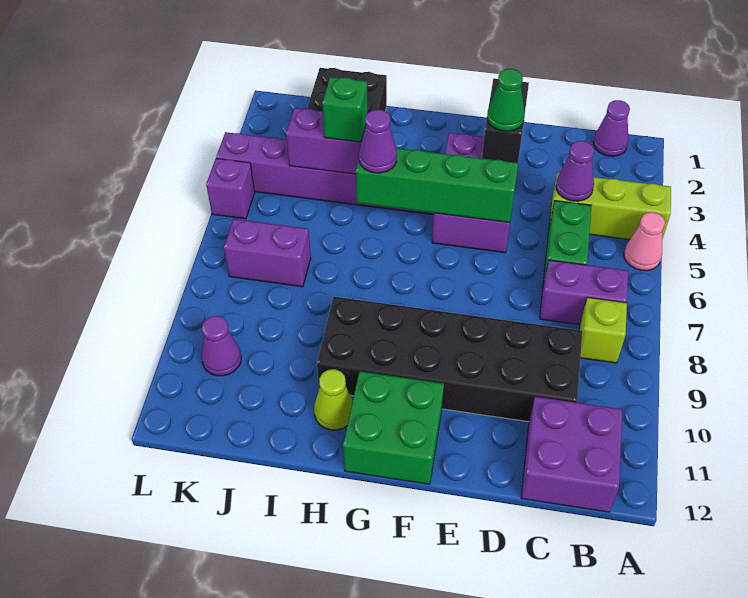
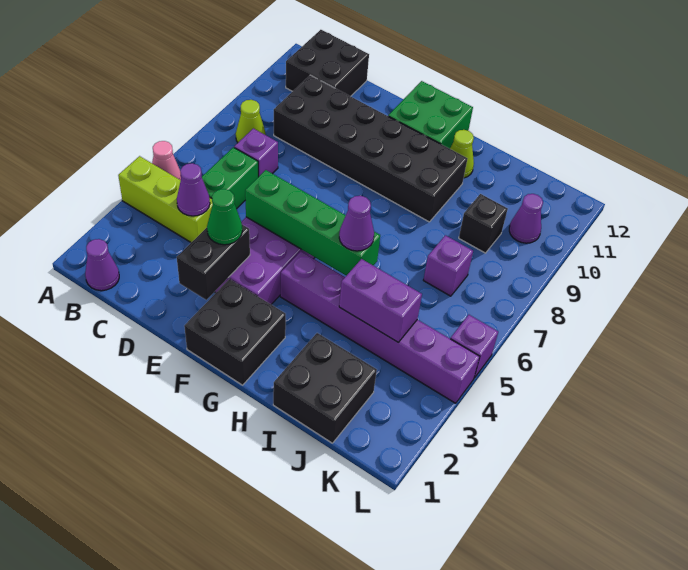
purple 1x2 brick [540,260,628,325] -> purple 1x1 brick [234,129,278,177]
lime 1x1 brick [579,297,627,363] -> lime 1x1 cone [236,100,266,142]
purple 2x2 brick [521,397,622,512] -> black 2x2 brick [286,30,369,96]
none -> black 2x2 brick [184,279,286,385]
green 1x1 brick [322,77,368,142] -> none
purple 1x2 brick [224,219,311,287] -> purple 1x1 brick [423,235,473,296]
none -> black 1x1 brick [459,194,508,253]

